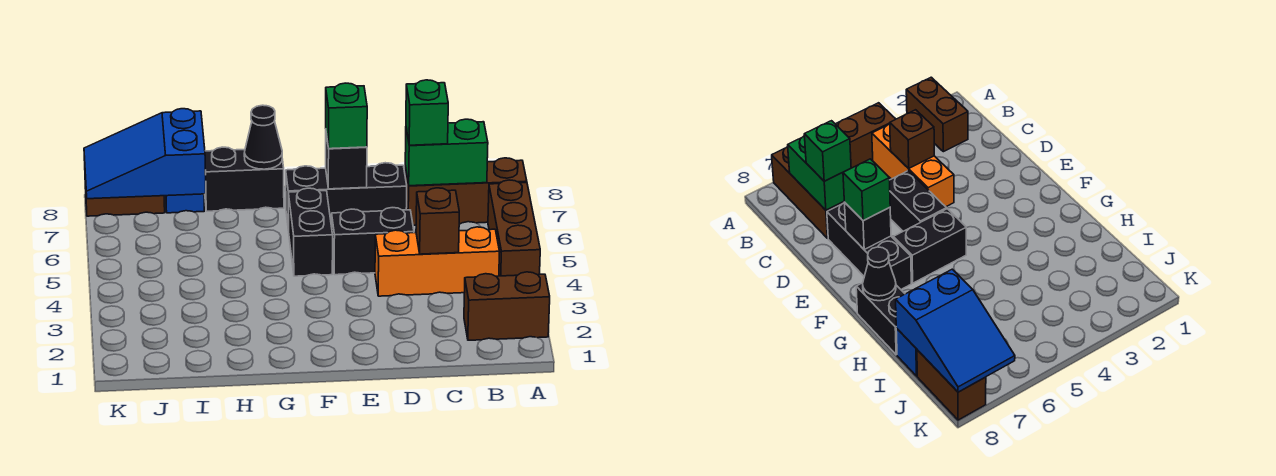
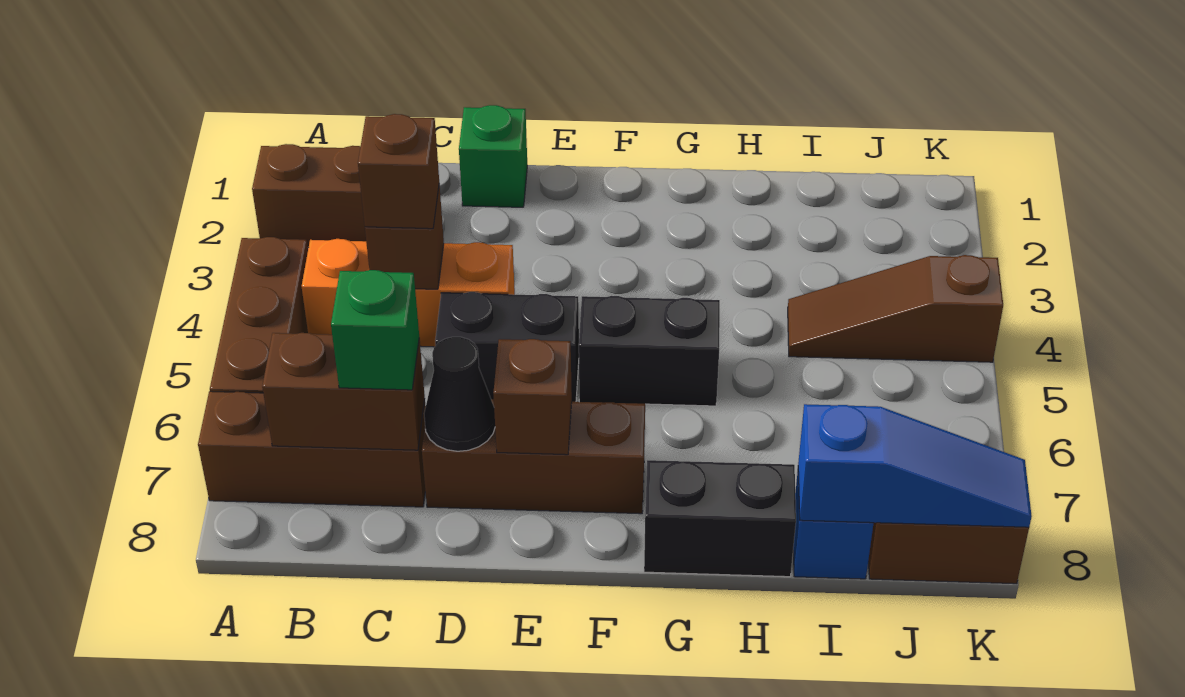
green 1x2 brick [405,119,488,186] -> brown 1x2 brick [262,333,425,450]
none -> brown 1x1 brick [358,114,439,229]
black 1x3 brick [286,163,407,230] -> brown 1x3 brick [422,399,645,514]
black 1x1 brick [326,134,367,189] -> brown 1x1 brick [493,339,572,455]
green 1x1 brick [326,83,367,149] -> green 1x1 brick moved to [459,105,527,207]
black 1x2 brick [288,188,333,276] -> black 1x2 brick turned to [579,296,720,406]
black 1x1 cone [244,105,282,169] -> black 1x1 cone moved to [424,337,495,451]
none -> brown 1x3 slope [788,255,1003,362]
blue 2x3 slope [84,109,206,199] -> blue 1x3 slope [798,404,1032,527]

